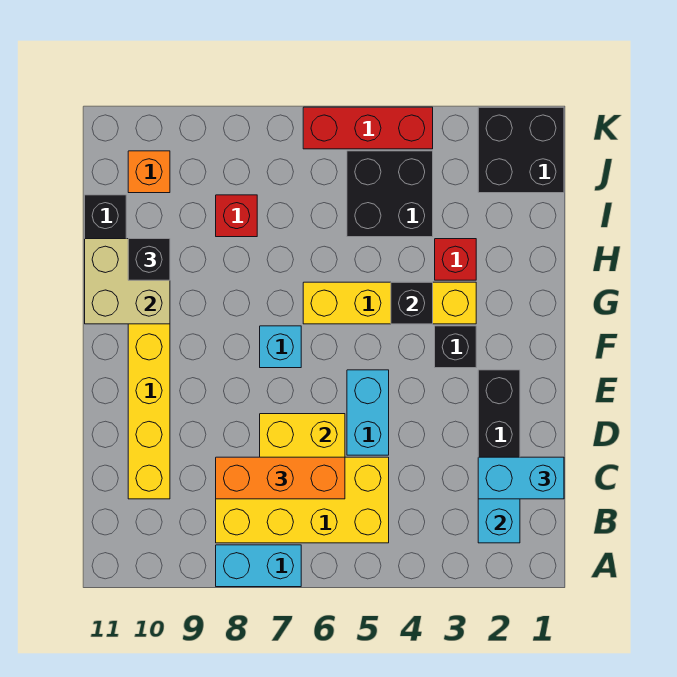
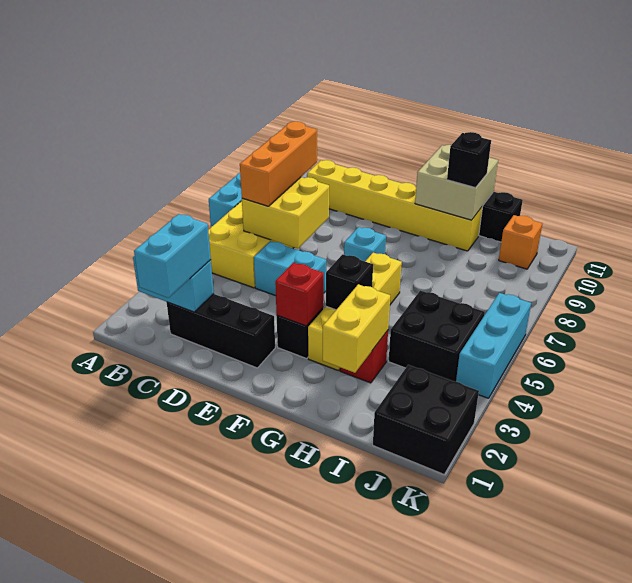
none -> yellow 1x2 brick [323,284,390,373]
red 1x1 brick [216,195,257,237] -> red 1x1 brick moved to [275,263,324,326]
red 1x3 brick [303,107,433,149] -> cyan 1x3 brick [456,293,531,398]

